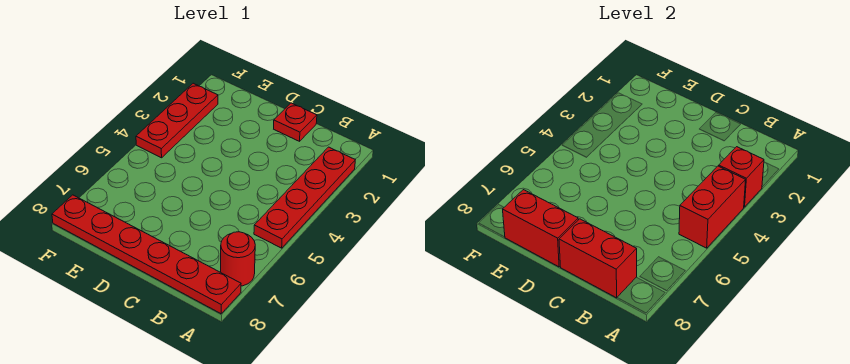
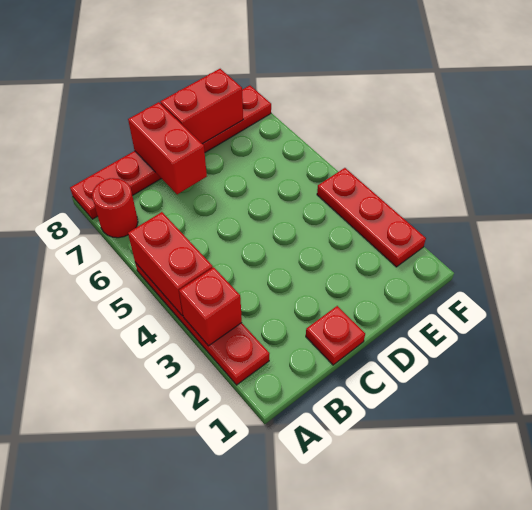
red 1x2 brick [559,219,637,298] -> red 1x2 brick turned to [128,102,207,194]

